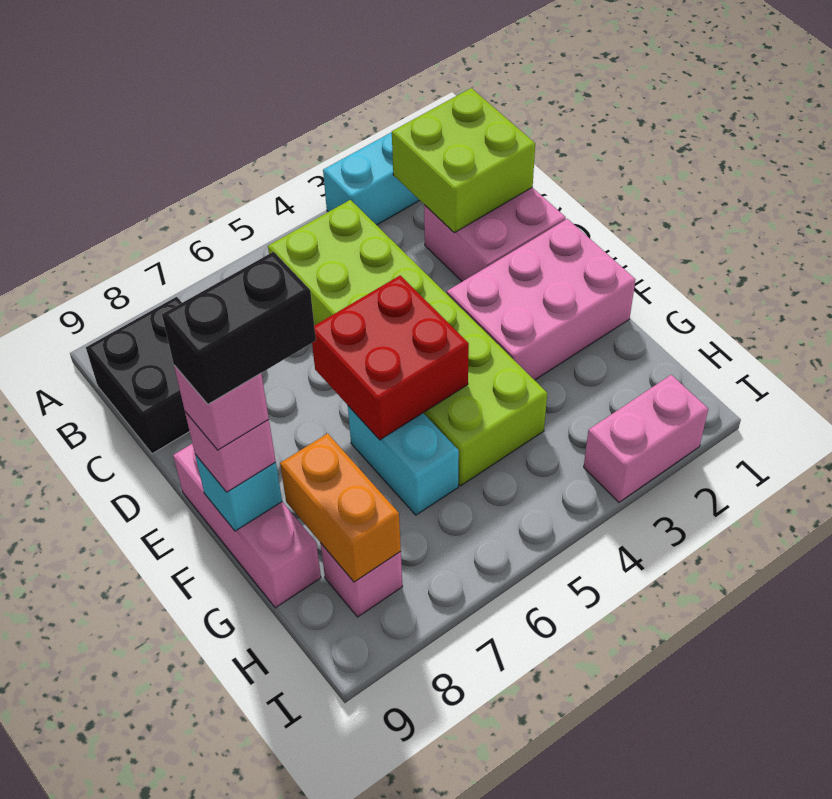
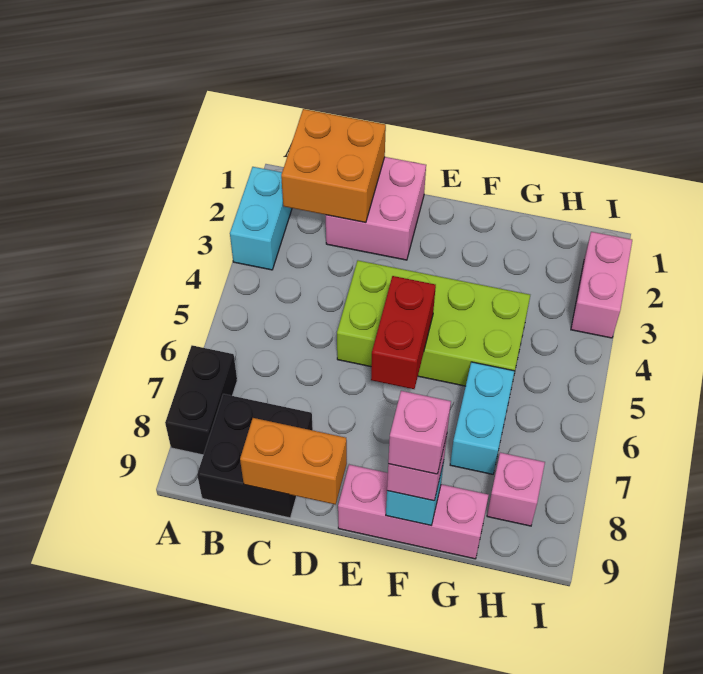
lime 2x2 brick [392,88,535,233] -> orange 2x2 brick [281,109,386,223]
lime 2x6 brick [268,200,547,486] -> lime 2x4 brick [337,261,530,386]
pink 2x3 brick [447,219,636,380] -> none
red 2x2 brick [312,275,469,440] -> red 1x2 brick [371,276,436,389]
cyan 1x2 brick [348,406,459,515] -> cyan 1x2 brick turned to [450,362,514,474]
black 1x2 brick [162,252,316,404] -> black 1x2 brick moved to [165,345,237,455]
orange 1x2 brick [280,433,401,582] -> orange 1x2 brick moved to [240,418,347,504]

